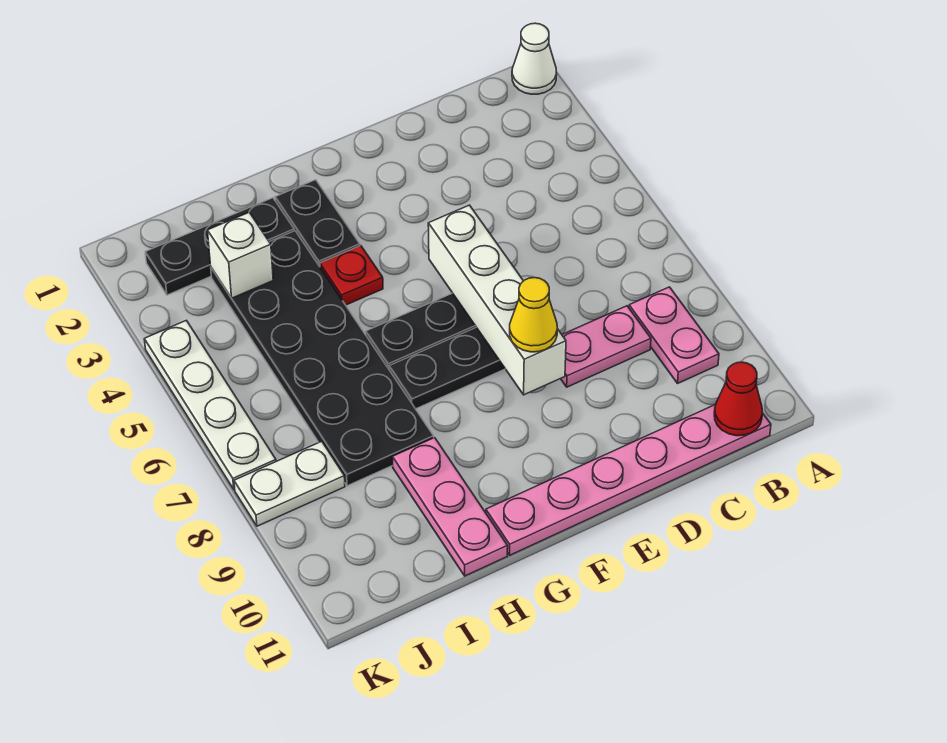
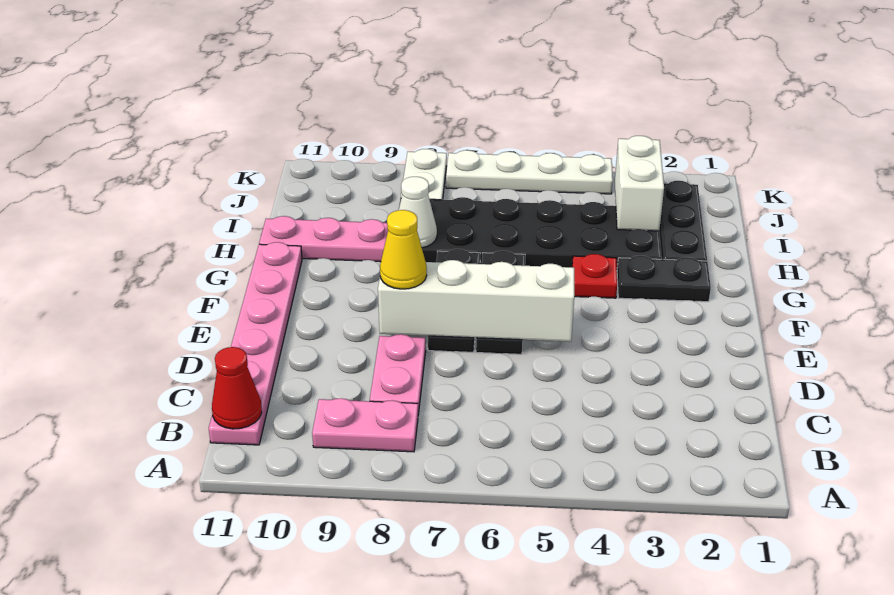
white 1x1 cone [512,23,557,94] -> white 1x1 cone moved to [399,177,437,248]
white 1x1 brick [208,212,273,298] -> white 1x2 brick [615,136,664,231]

